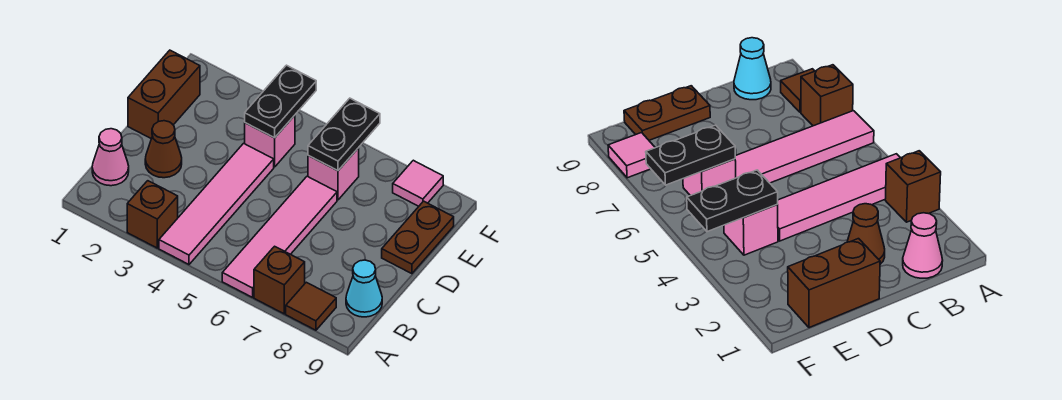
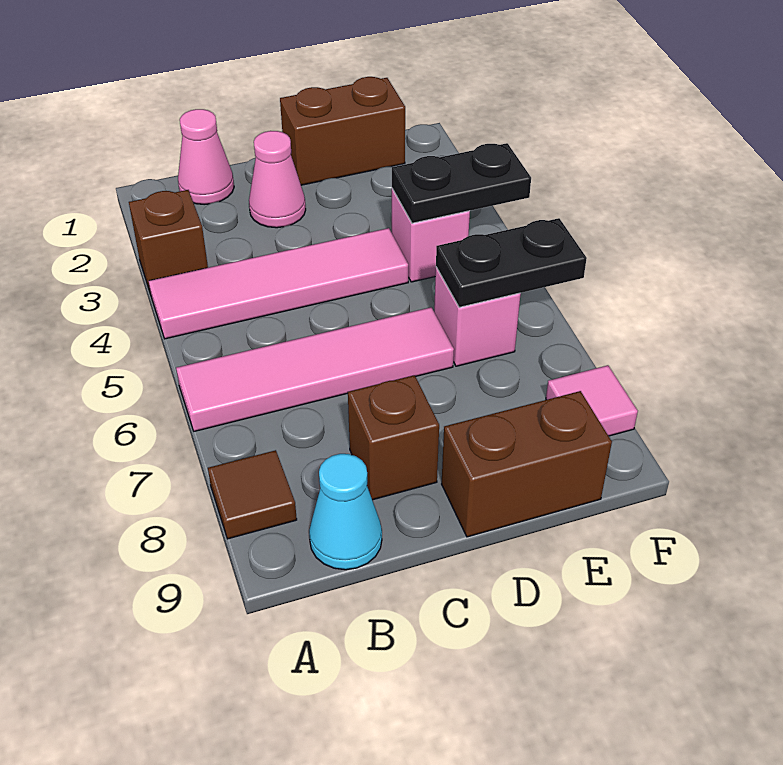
brown 1x1 brick [254,246,305,314] -> brown 1x1 brick moved to [348,375,439,500]
brown 1x1 cone [145,121,182,178] -> pink 1x1 cone [249,131,306,228]
brown 1x2 plate [382,201,454,274] -> brown 1x2 brick [442,391,612,537]

